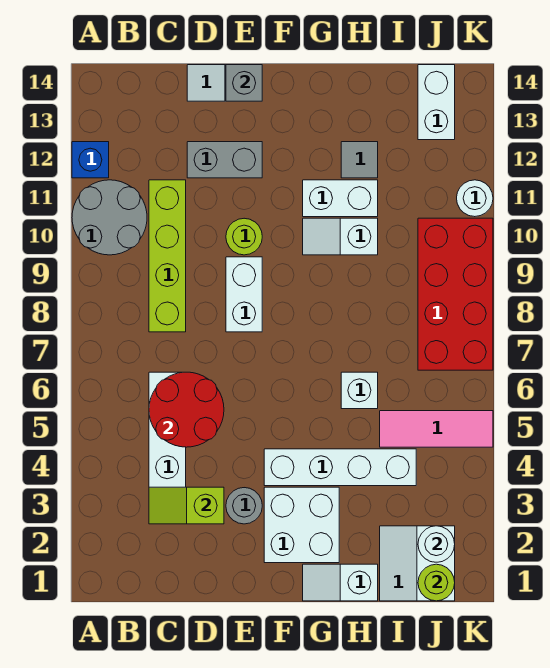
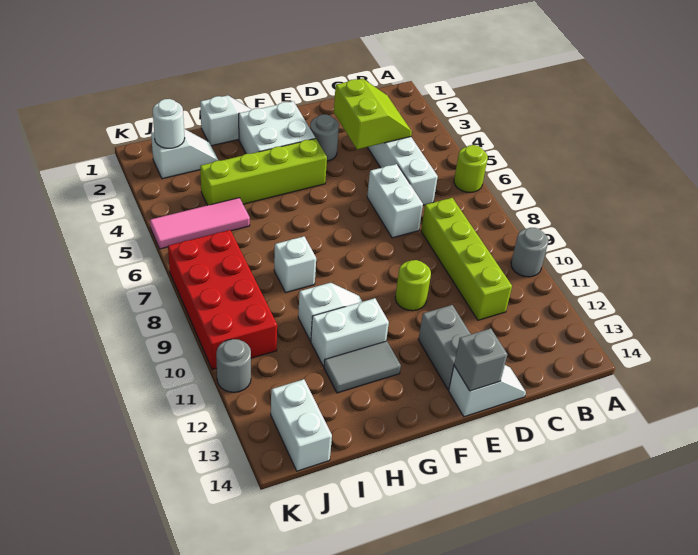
grey 2x2 round brick [72,180,147,255] -> grey 1x1 round brick [511,228,548,277]
blue 1x1 brick [72,142,109,178] -> none
lime 1x2 slope [149,487,224,524] -> lime 2x2 slope [334,79,412,149]
red 2x2 round brick [149,372,224,447] -> none
grey 1x2 brick [187,142,262,178] -> grey 1x2 brick turned to [418,305,471,390]
white 1x2 brick [226,257,262,332] -> white 1x2 brick moved to [367,164,423,238]
white 1x4 brick [264,449,416,486] -> lime 1x4 brick [200,138,327,205]
white 1x1 brick [341,372,378,409] -> white 1x1 brick moved to [274,236,316,293]
grey 1x1 tile [341,142,378,178] -> grey 1x2 tile [324,341,401,393]
white 2x2 slope [380,526,455,601] -> white 1x2 slope [151,129,218,179]
lime 1x1 round brick [418,564,455,601] -> lime 1x1 round brick moved to [454,145,488,192]
white 1x1 round brick [457,180,493,217] -> grey 1x1 round brick [216,339,251,392]

